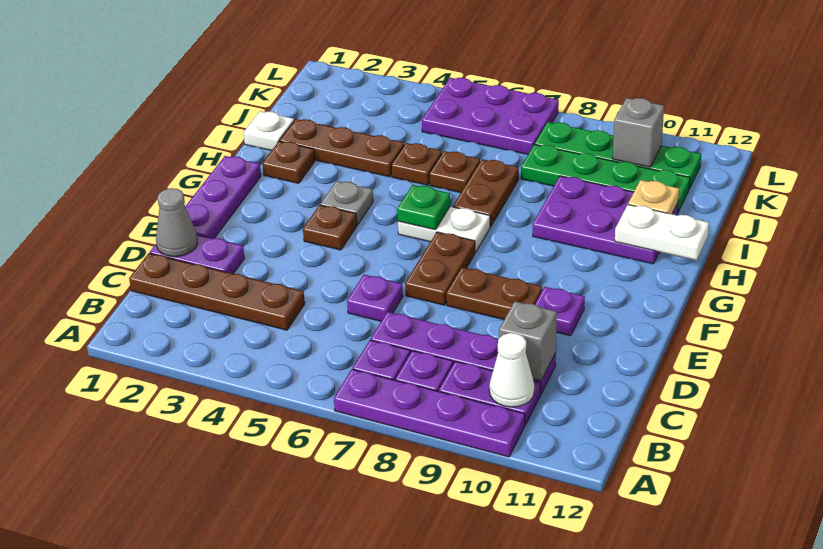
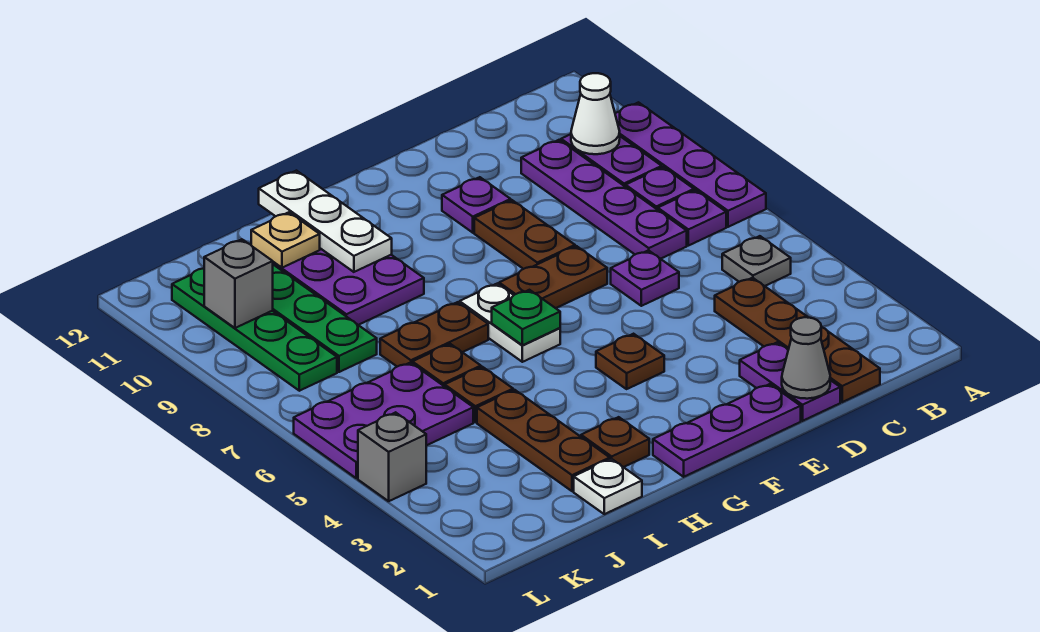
grey 1x1 brick [499,301,557,381] -> grey 1x1 brick moved to [358,412,426,501]
grey 1x1 plate [320,181,373,225] -> grey 1x1 plate moved to [722,236,791,286]
white 1x2 plate [615,205,709,260] -> white 1x3 plate [259,171,392,272]
purple 2x3 plate [422,78,559,154] -> purple 2x3 plate turned to [294,363,473,478]

